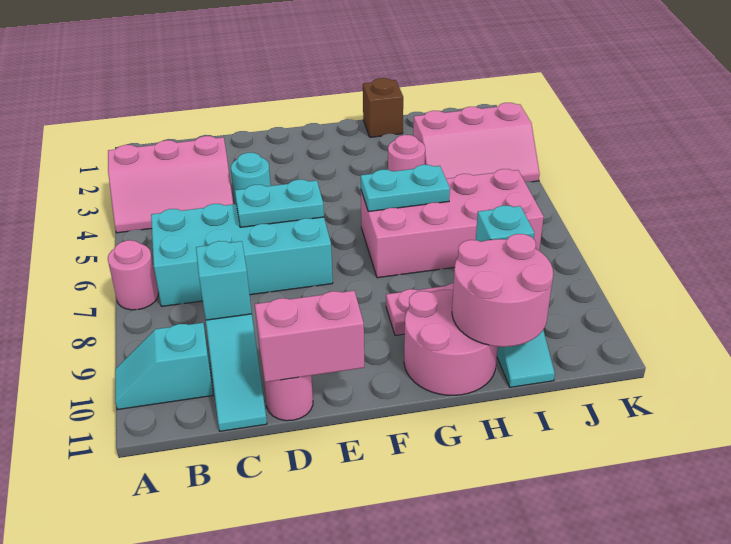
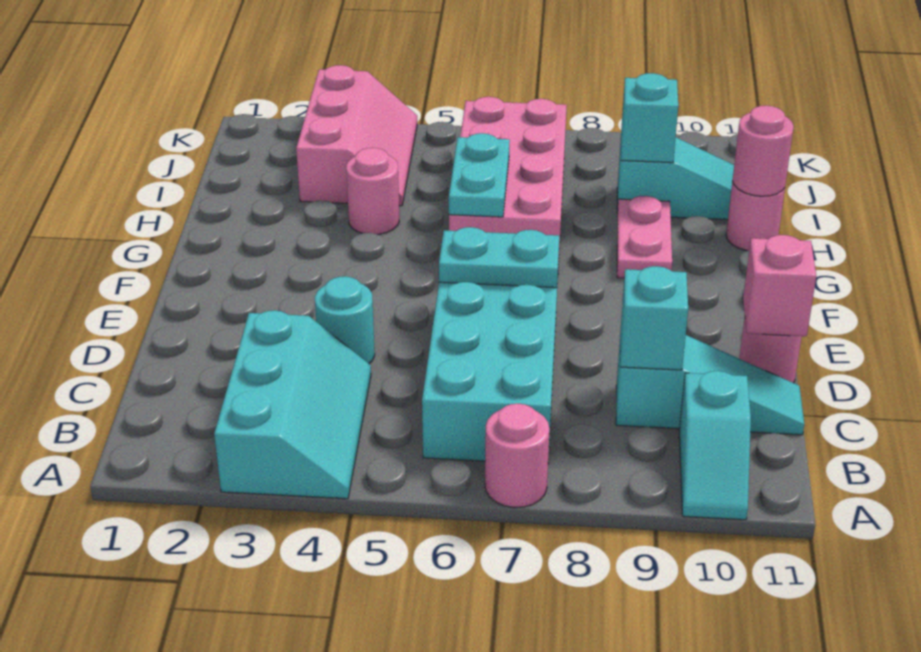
pink 2x3 slope [108,136,233,233] -> cyan 2x3 slope [214,310,371,499]
cyan 1x2 plate [235,180,324,227] -> cyan 1x2 plate turned to [439,227,560,288]
pink 1x2 brick [255,291,364,382] -> pink 1x1 brick [743,235,816,336]
pink 2x2 round brick [404,290,498,395] -> pink 1x1 round brick [726,182,785,251]
brown 1x1 brick [363,78,403,137] -> none
pink 2x2 round brick [452,234,553,347] -> pink 1x1 round brick [732,106,794,196]

